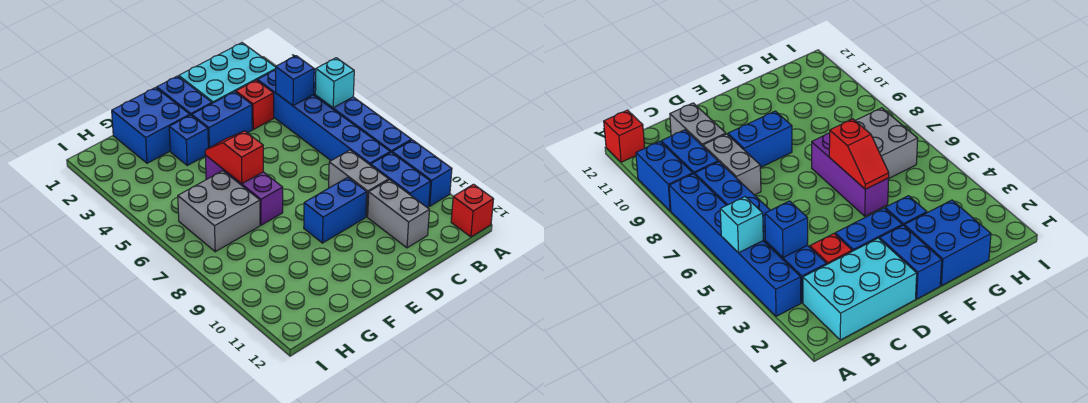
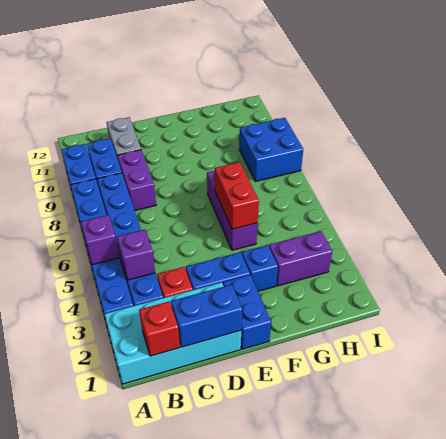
cyan 1x1 brick [315,58,354,108] -> purple 1x1 brick [81,215,119,265]
red 1x1 brick [451,184,494,237] -> red 1x1 brick moved to [139,302,180,356]
cyan 2x3 brick [179,43,276,103] -> cyan 2x4 brick [104,282,241,384]
blue 1x1 brick [276,56,314,106] -> purple 1x1 brick [117,230,155,280]
grey 1x2 brick [329,150,389,217] -> purple 1x2 brick [117,150,156,210]
blue 1x2 brick [304,177,367,243] -> blue 1x2 brick moved to [171,285,242,347]
blue 2x2 brick [112,88,190,163] -> blue 2x2 brick moved to [239,118,303,182]
red 1x2 slope [205,131,263,184] -> red 1x2 brick [215,162,259,229]
none -> purple 1x2 brick [269,231,332,286]
grey 2x2 brick [178,171,260,252] -> none

